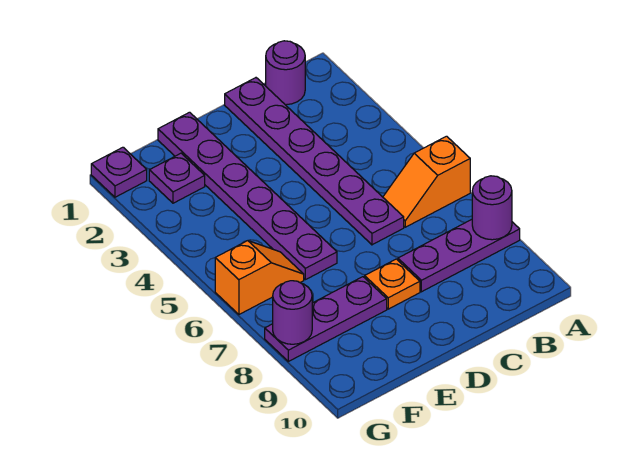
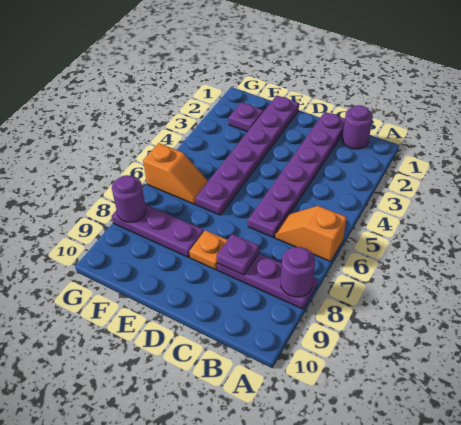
purple 1x1 plate [91,147,147,197] -> purple 1x1 plate moved to [217,234,259,275]

